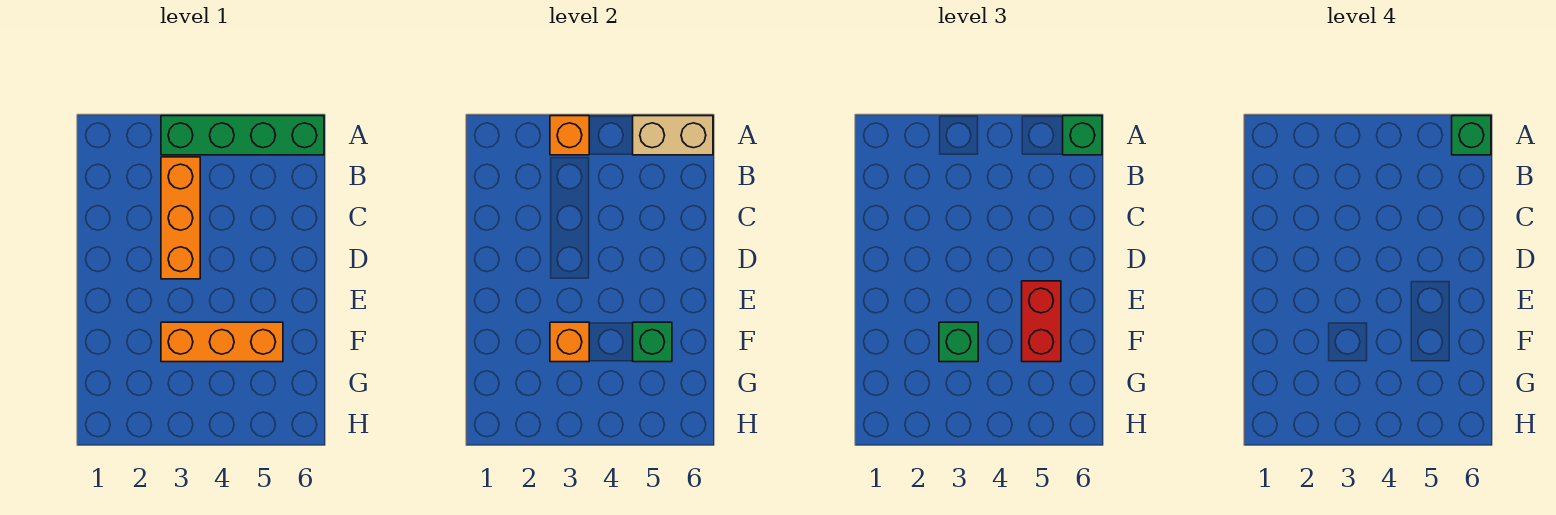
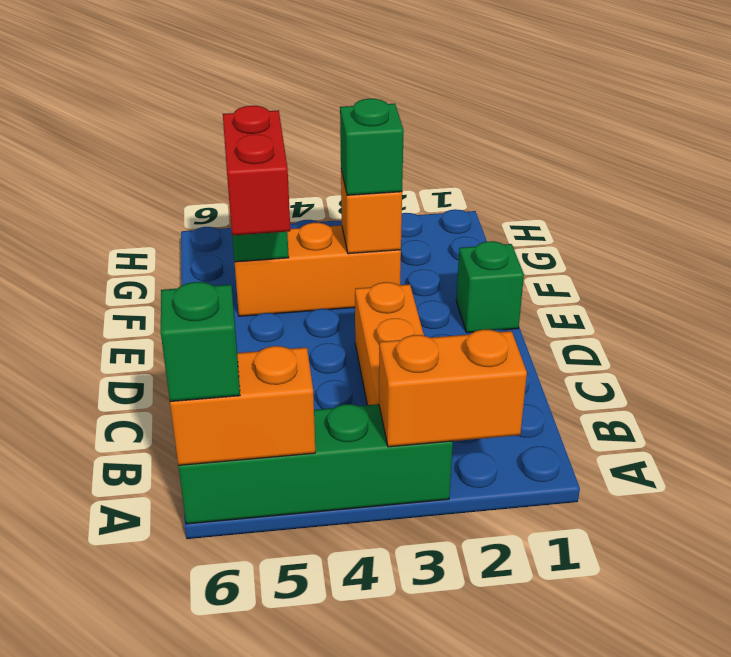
orange 1x1 brick [550,116,589,155] -> orange 1x2 brick [379,329,527,447]
tan 1x2 brick [633,116,713,155] -> orange 1x2 brick [170,346,315,465]
green 1x1 brick [1452,116,1491,155] -> green 1x1 brick moved to [456,241,524,333]

